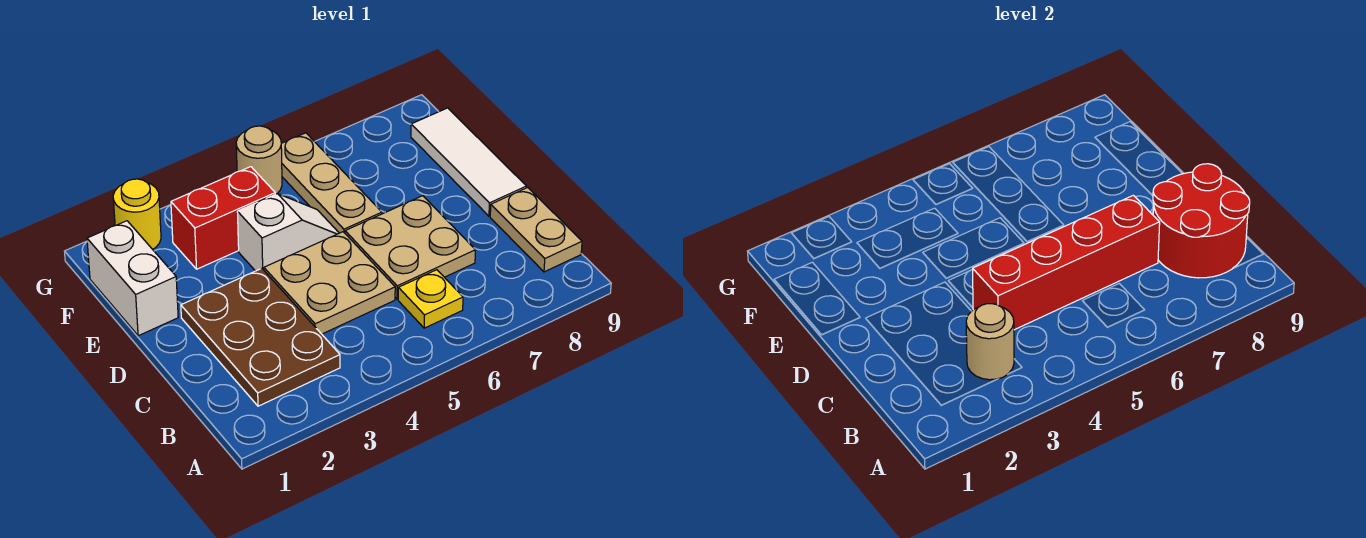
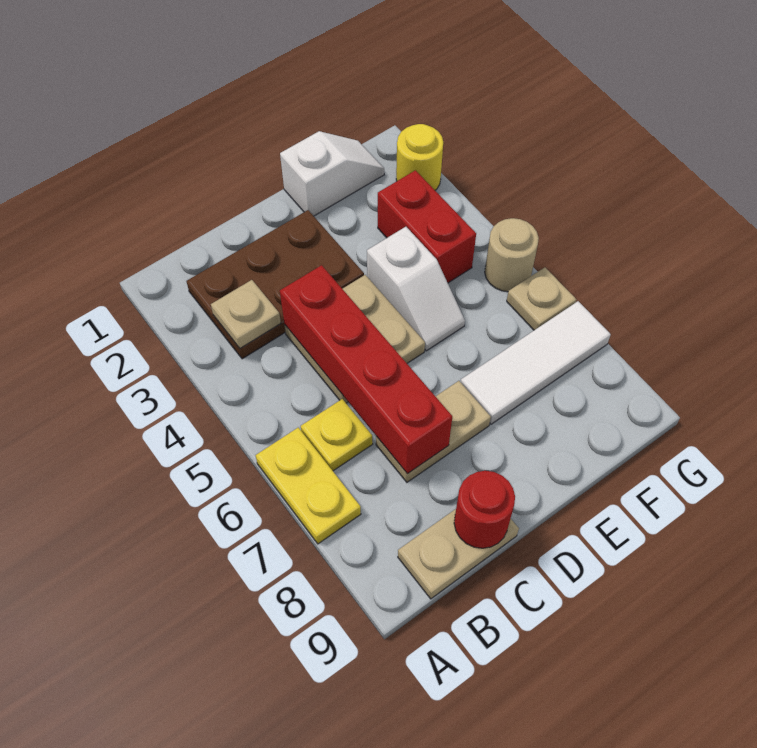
none -> yellow 1x2 plate [256,428,361,544]
tan 1x1 round brick [966,304,1014,380] -> tan 1x1 plate [211,280,281,348]
red 2x2 round brick [1153,164,1250,278] -> red 1x1 round brick [454,471,515,548]
tan 2x2 plate [345,196,476,299] -> tan 1x2 plate [376,381,491,482]
white 1x3 tile [411,108,526,216] -> white 1x3 tile moved to [461,301,611,424]
white 1x2 brick [87,221,178,336] -> white 1x2 slope [280,131,384,216]
tan 1x3 plate [281,133,382,233] -> tan 1x1 plate [507,267,576,330]

